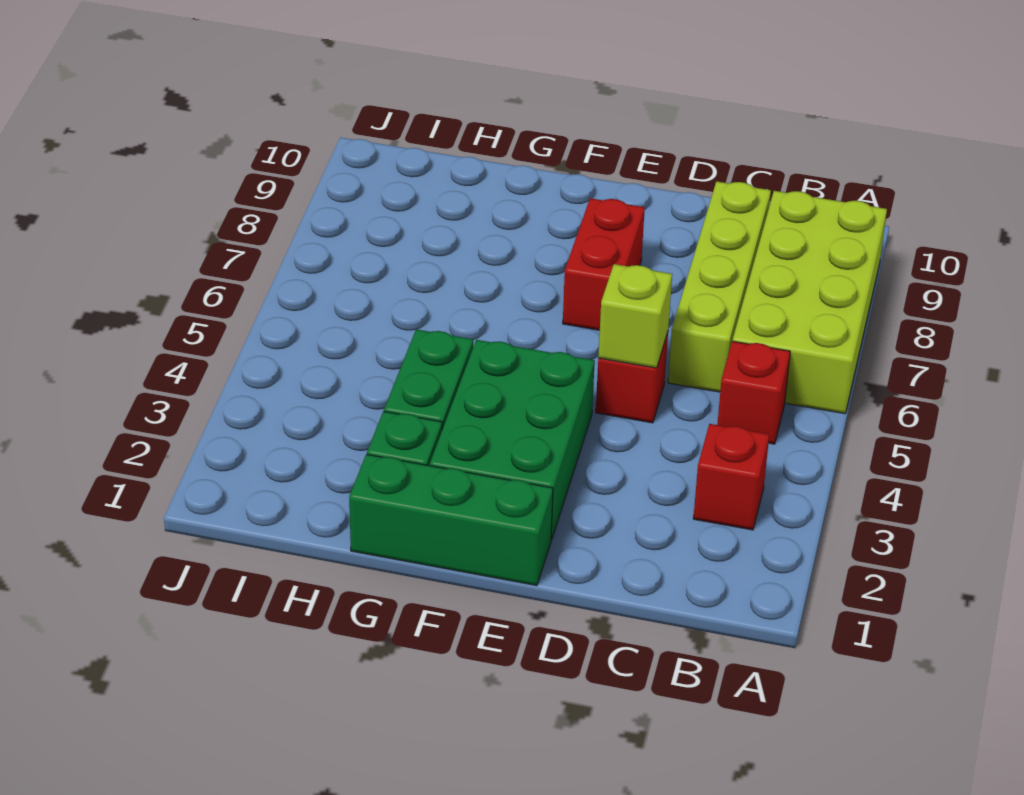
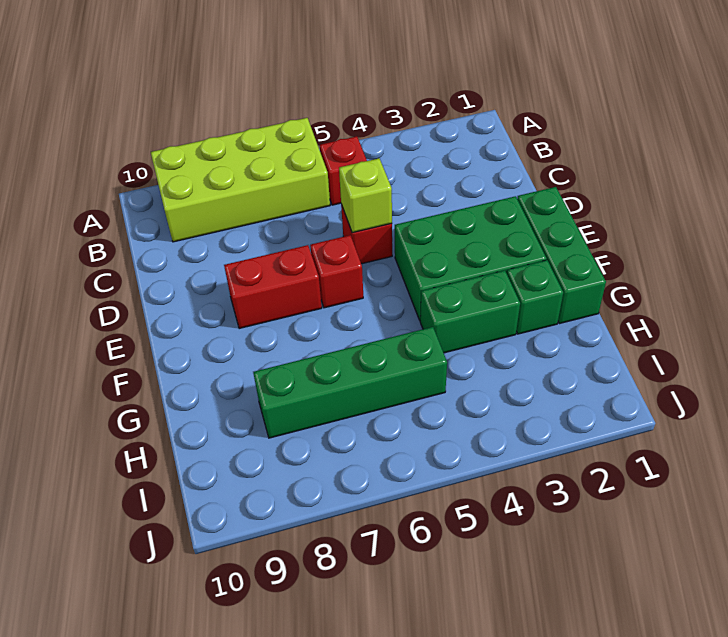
red 1x1 brick [693,424,769,530] -> red 1x1 brick moved to [310,235,363,308]
lime 1x4 brick [668,181,771,392] -> none
none -> green 1x4 brick [253,327,447,438]

